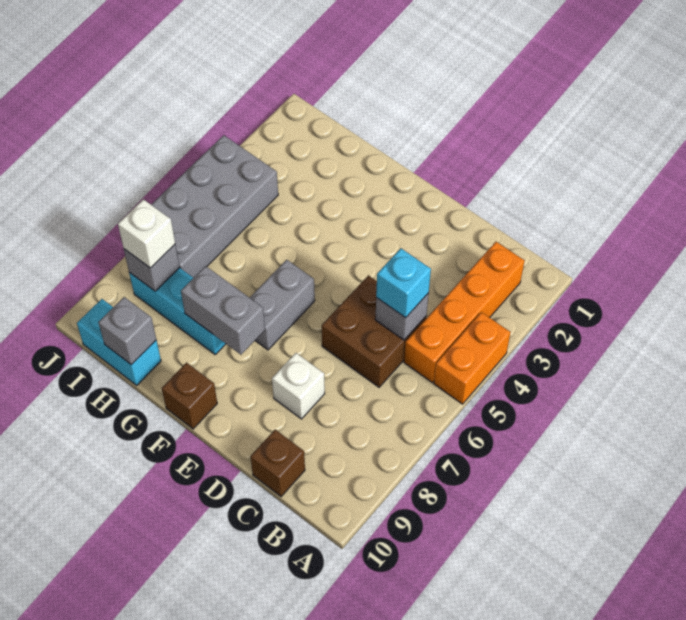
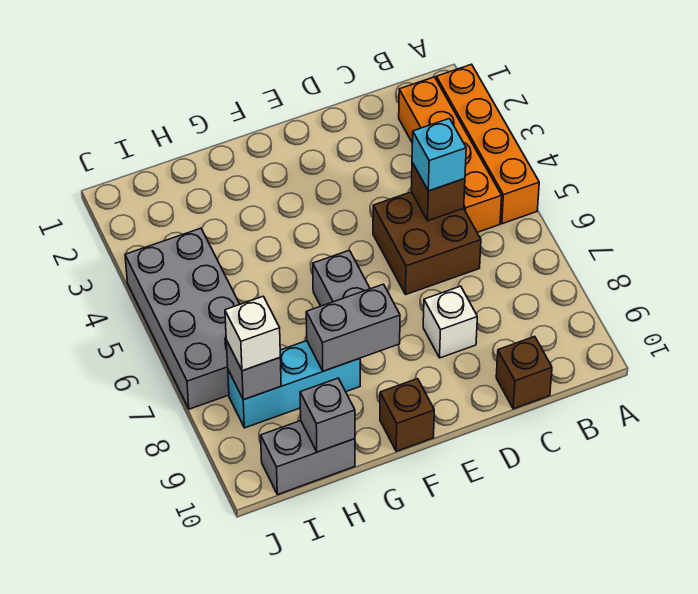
orange 1x2 brick [434,312,511,404] -> orange 1x4 brick [436,64,539,224]
grey 1x1 brick [375,293,429,340] -> brown 1x1 brick [411,163,465,221]
cyan 1x2 brick [77,299,161,385] -> grey 1x2 brick [261,421,355,495]

